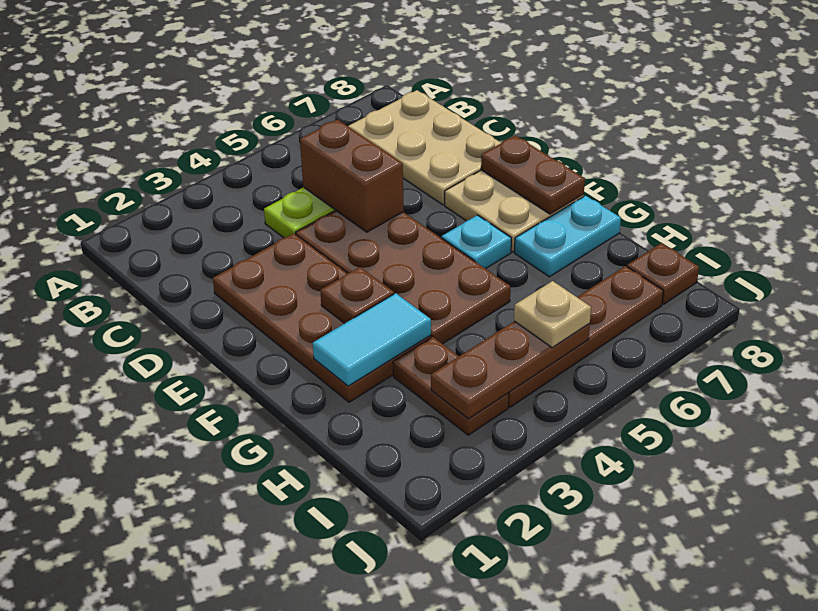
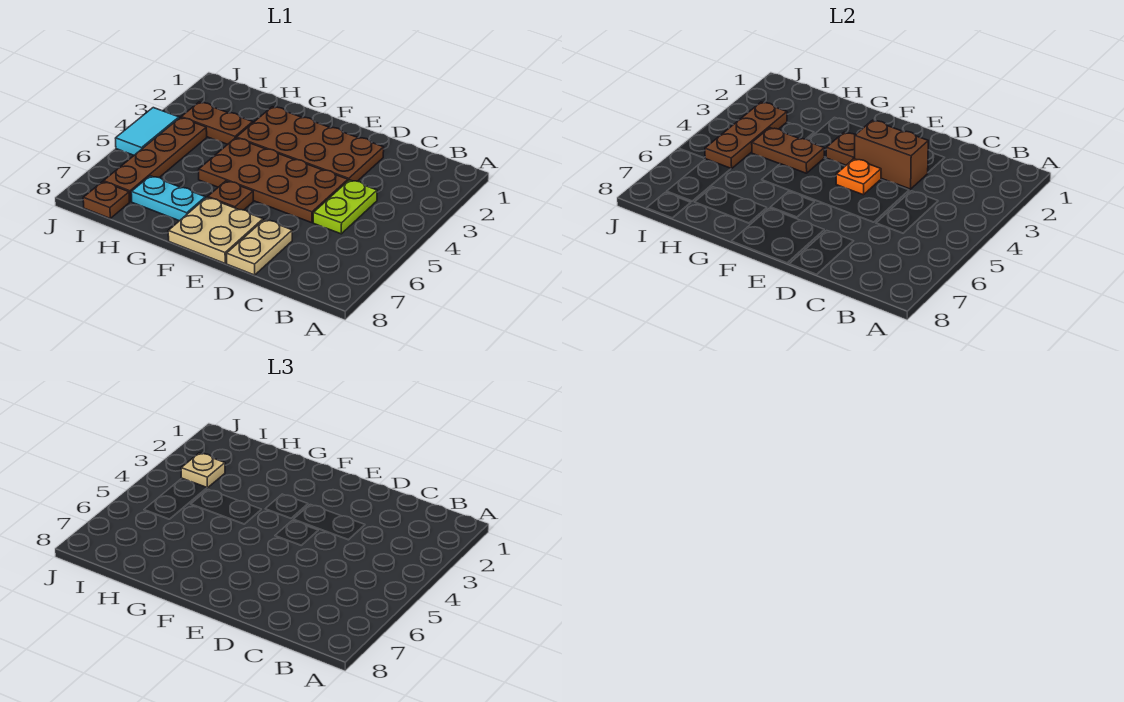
tan 2x3 plate [348,90,501,205] -> tan 1x2 plate [227,219,292,275]
brown 1x2 brick [300,120,404,232] -> brown 1x2 brick moved to [855,120,928,189]
none -> orange 1x1 plate [836,159,881,195]
brown 1x2 plate [481,135,585,214] -> brown 1x2 plate moved to [752,128,824,173]
cyan 1x1 plate [442,215,511,269] -> brown 1x1 plate [208,181,253,210]
cyan 1x2 tile [313,293,431,386] -> cyan 1x2 tile moved to [116,108,179,155]
cyan 1x2 plate [514,196,621,277] -> cyan 1x2 plate turned to [131,176,205,221]
tan 1x1 plate [514,281,591,348] -> tan 1x1 plate moved to [181,453,225,488]

